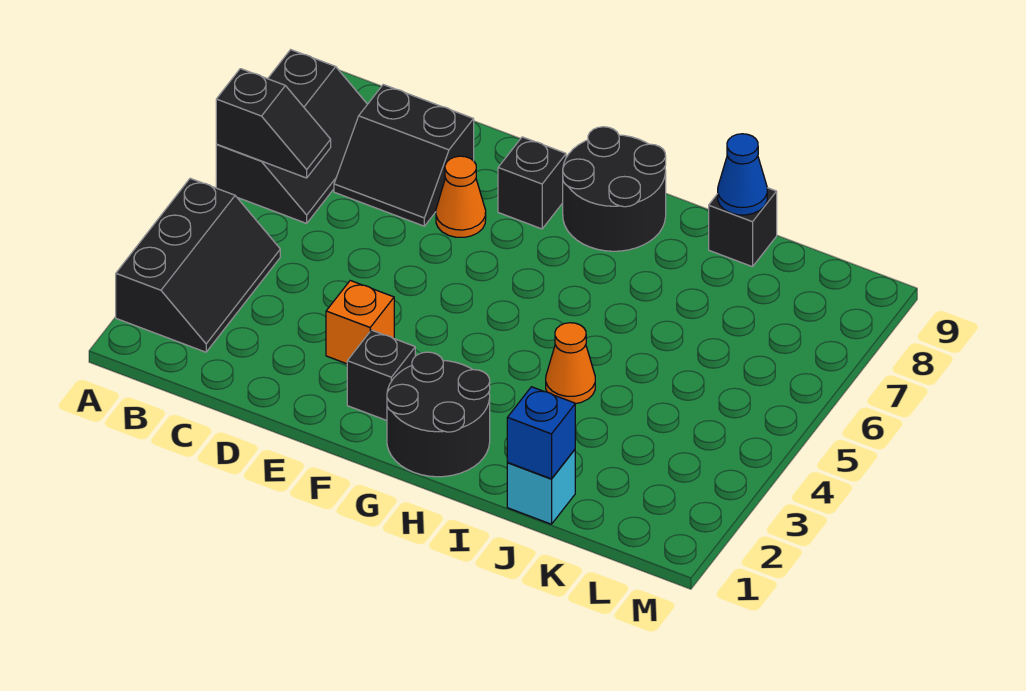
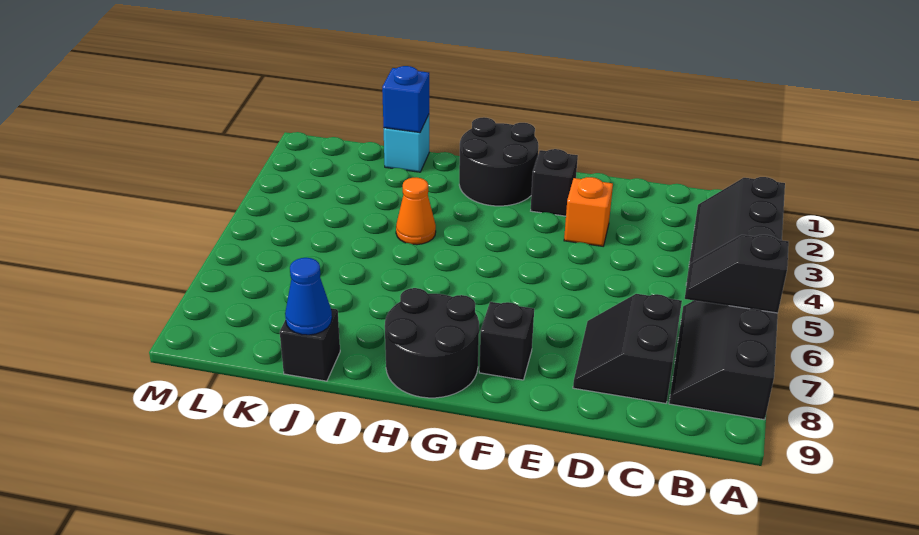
black 2x2 slope [334,85,474,226] -> black 2x2 slope turned to [573,294,682,403]
orange 1x1 cone [436,156,486,237] -> none

